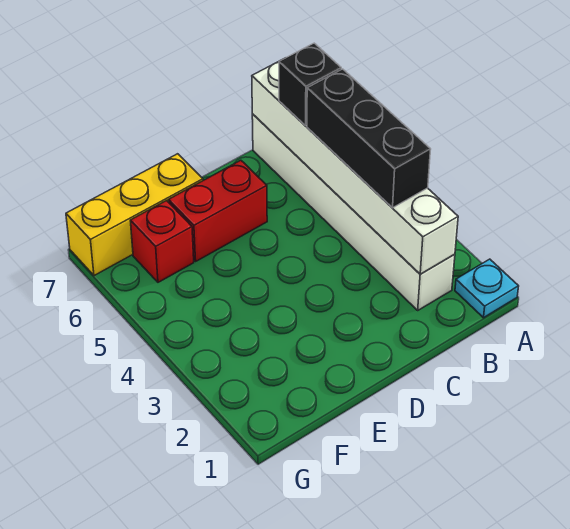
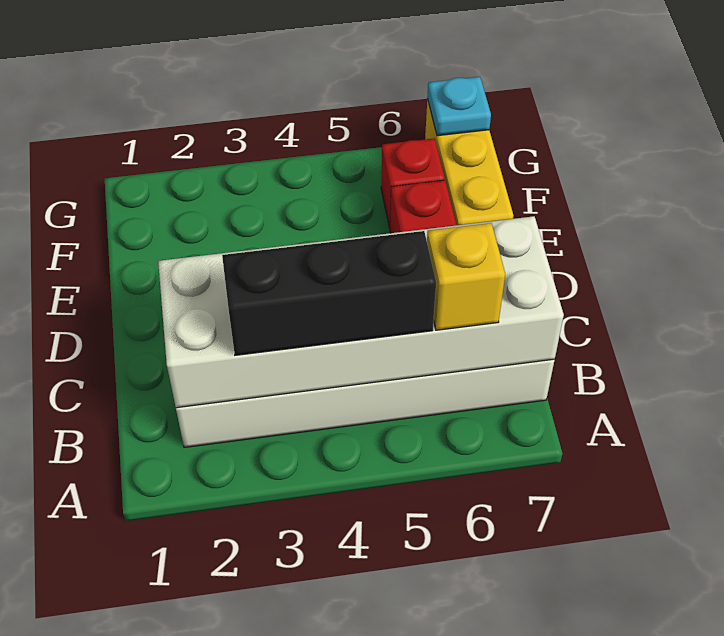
cyan 1x1 plate [455,259,519,318] -> cyan 1x1 plate moved to [427,77,491,136]
white 1x6 brick [252,62,458,274] -> white 2x6 brick [158,216,564,408]
black 1x1 brick [279,43,341,125] -> yellow 1x1 brick [427,223,505,330]

